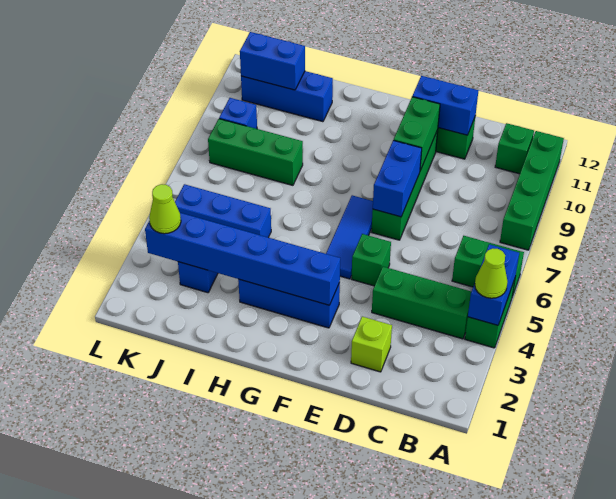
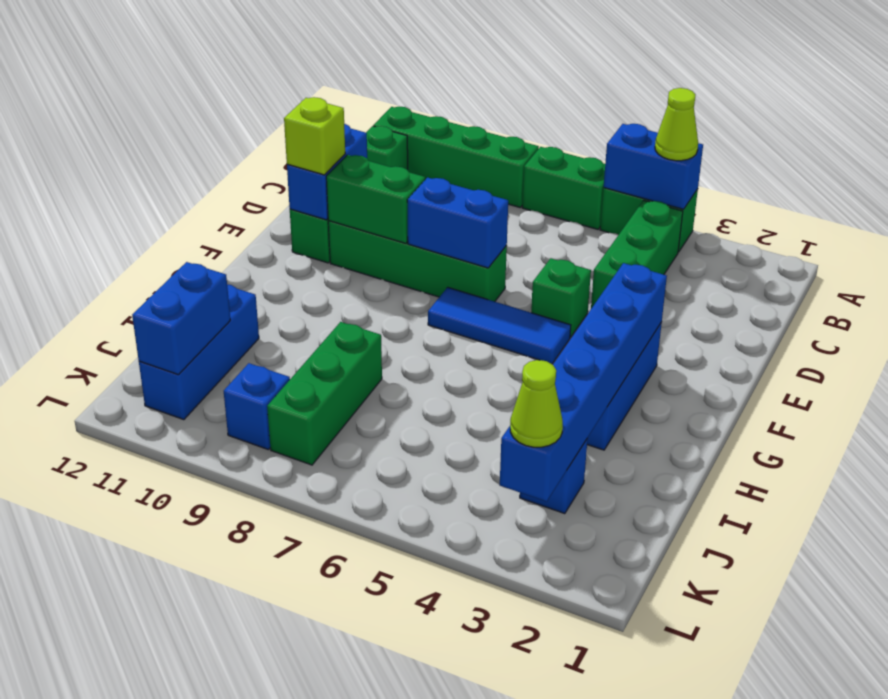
green 1x2 brick [452,236,524,297] -> green 1x2 brick turned to [522,147,605,229]
lime 1x1 brick [351,317,392,372] -> lime 1x1 brick moved to [284,97,345,175]
blue 1x3 brick [175,184,271,238] -> none

